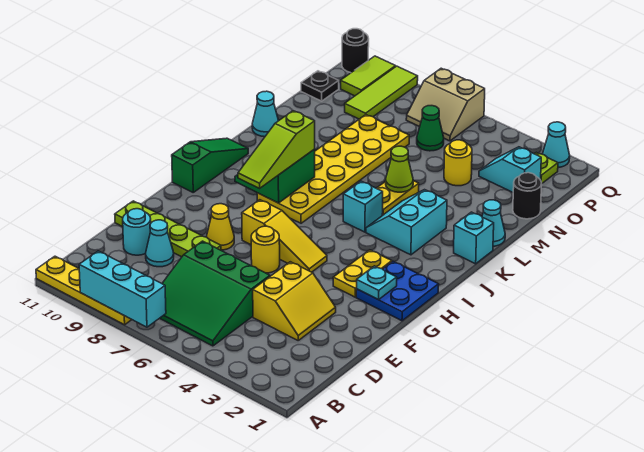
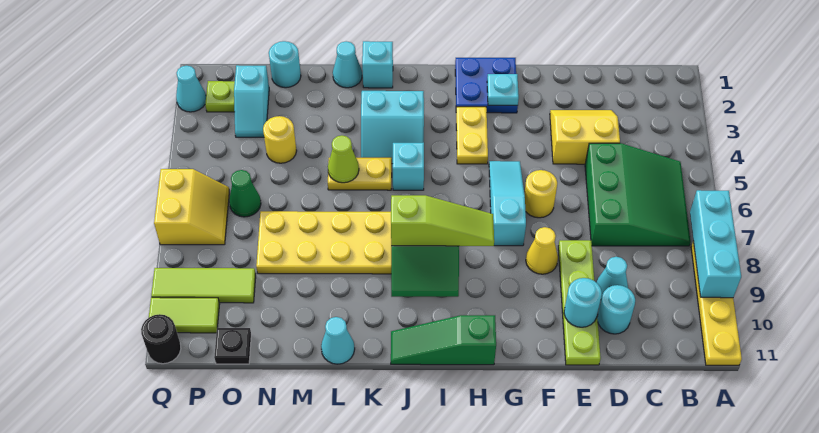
none -> cyan 1x1 round brick [564,278,602,327]
yellow 1x2 plate [333,250,392,297] -> yellow 1x2 plate turned to [456,107,488,164]
yellow 1x3 slope [242,200,327,272] -> cyan 1x3 slope [489,161,526,246]
black 1x1 round brick [513,173,542,219] -> cyan 1x1 round brick [269,41,301,88]
tan 2x2 slope [406,68,485,141] -> yellow 2x2 slope [154,169,229,245]

